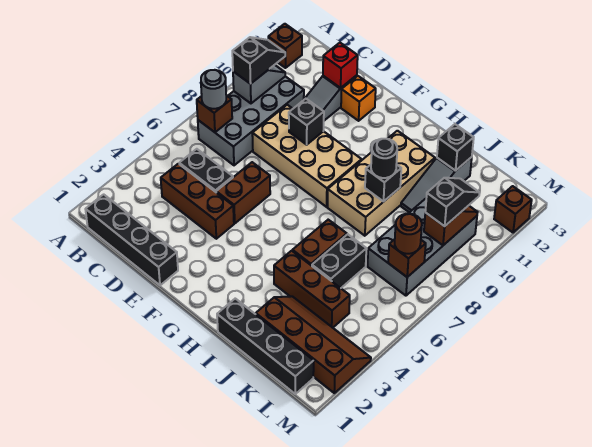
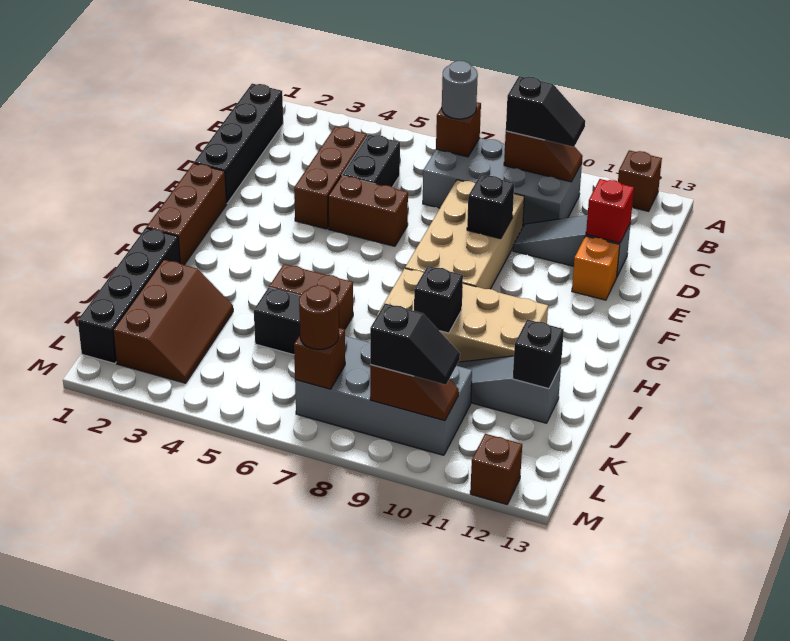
grey 1x2 slope [233,65,285,103] -> brown 1x2 slope [504,131,583,182]
brown 1x3 brick [274,251,350,328] -> brown 1x3 brick moved to [146,163,227,265]
black 1x1 round brick [371,139,397,178] -> none
brown 2x4 slope [256,296,371,393] -> brown 2x3 slope [113,260,233,383]

